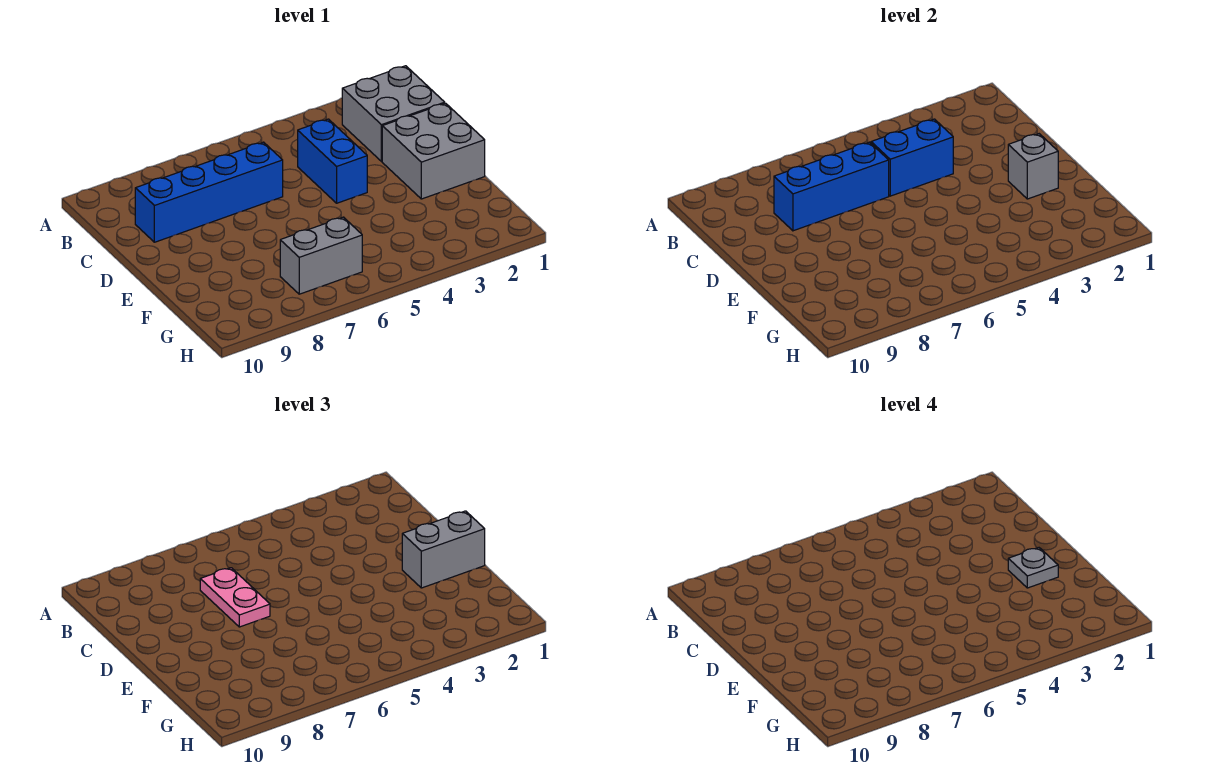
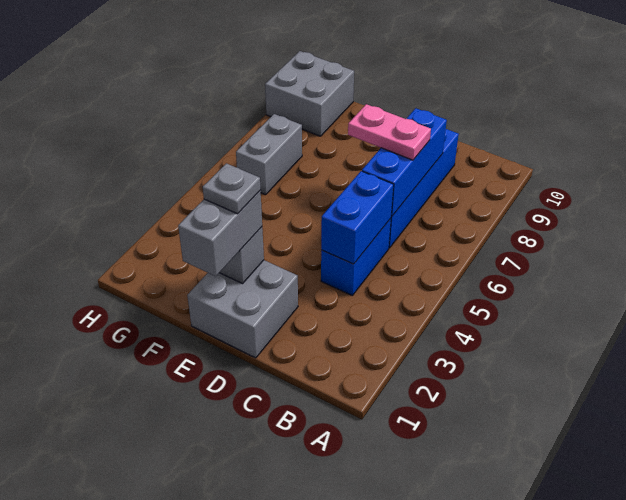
grey 2x2 brick [342,66,445,162] -> grey 2x2 brick moved to [265,51,354,136]
blue 1x2 brick [298,119,367,203] -> blue 1x2 brick turned to [321,218,391,295]

